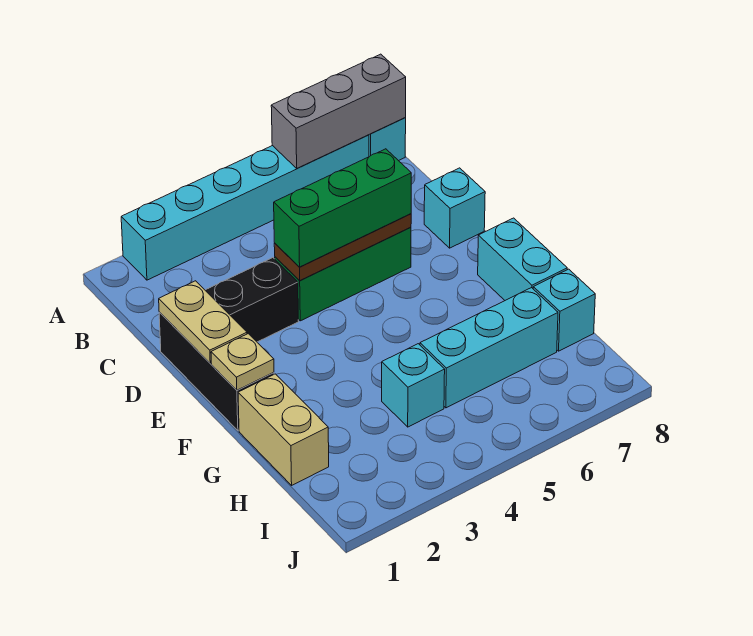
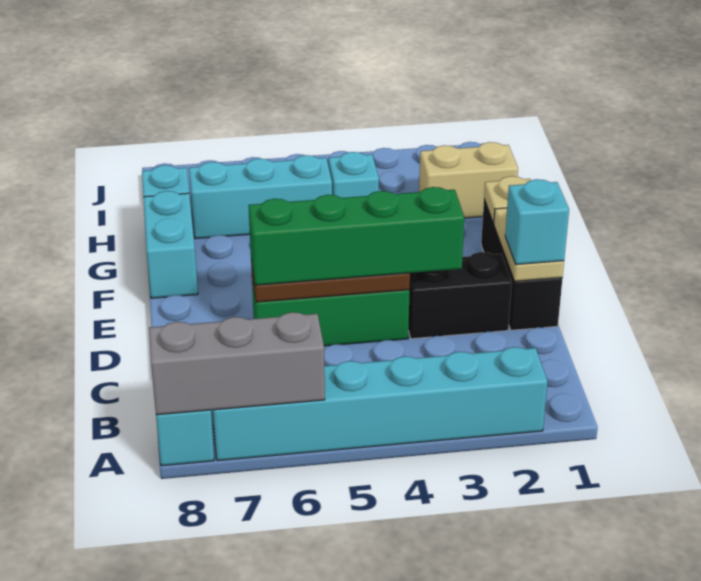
green 1x3 brick [274,149,411,267] -> green 1x4 brick [249,187,464,285]
cyan 1x1 brick [424,168,485,248] -> cyan 1x1 brick moved to [505,179,569,265]
tan 1x2 brick [238,374,329,485] -> tan 1x2 brick turned to [419,142,518,218]

